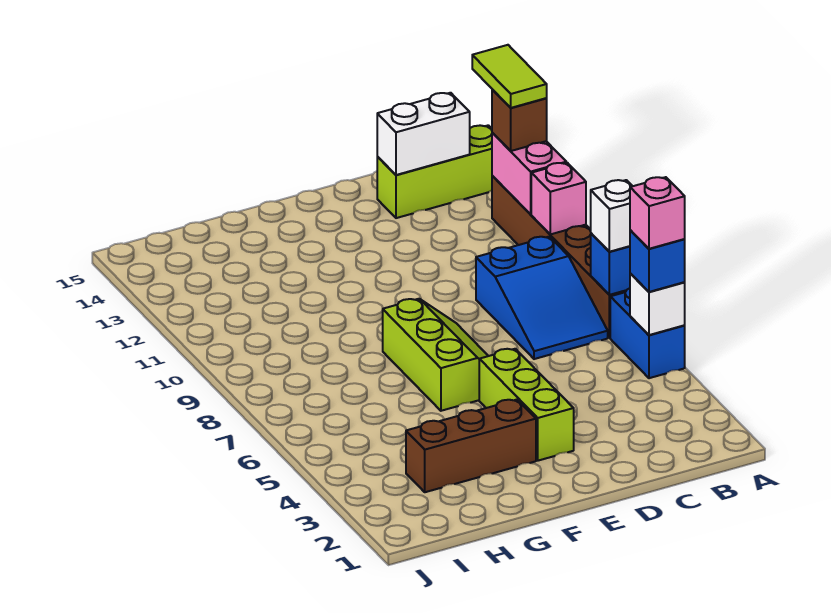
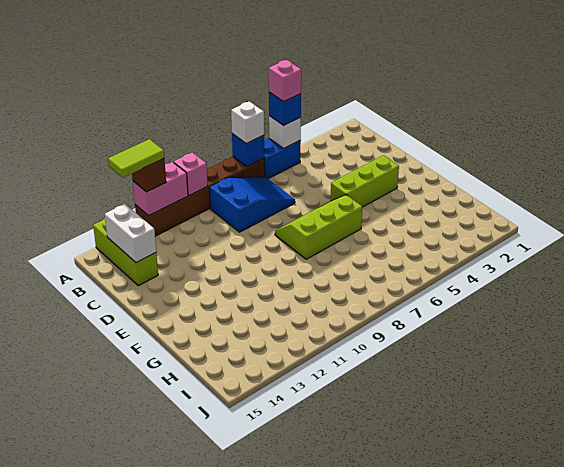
brown 1x3 brick [406,400,536,492] -> none

